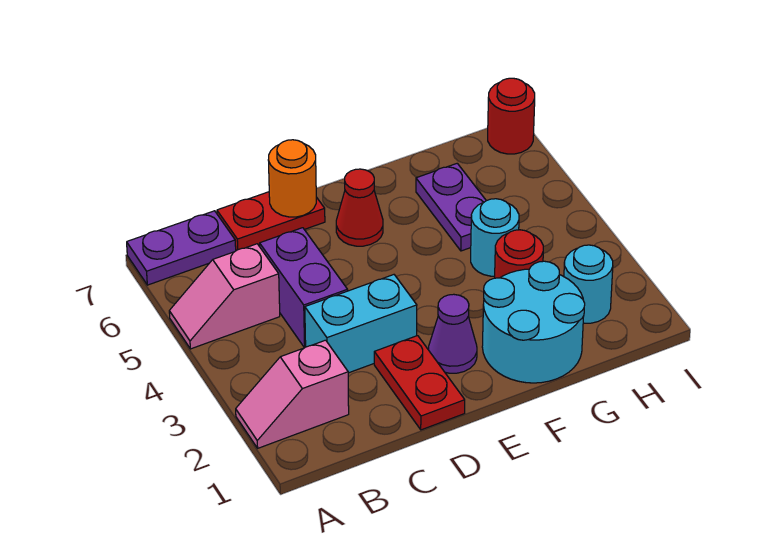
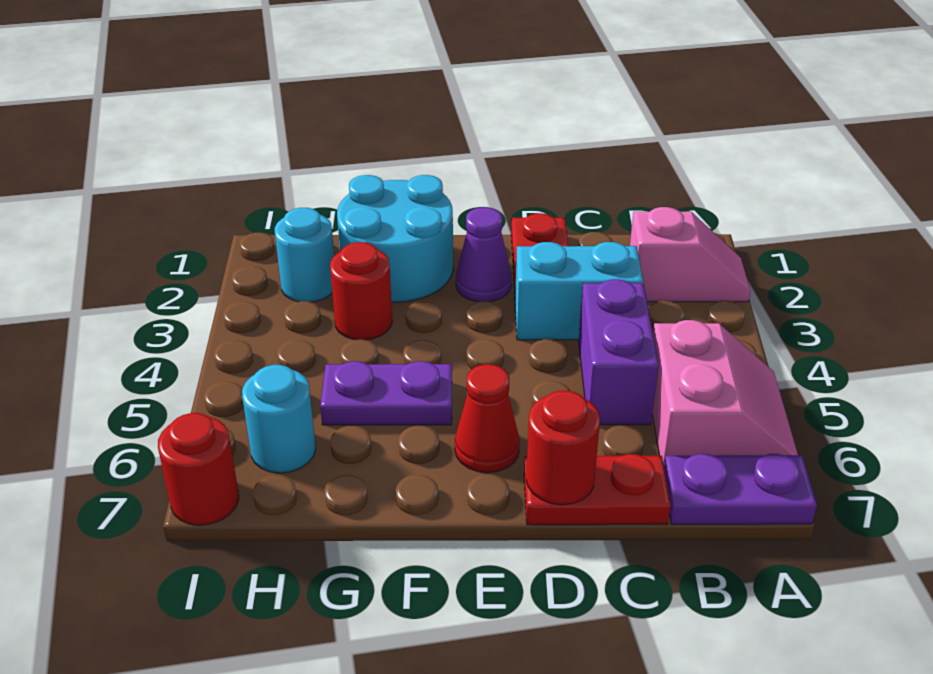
pink 1x2 slope [169,244,280,349] -> pink 2x2 slope [652,320,798,464]
orange 1x1 round brick [268,140,316,217] -> red 1x1 round brick [526,391,600,505]
cyan 1x1 round brick [471,199,519,276] -> cyan 1x1 round brick moved to [242,365,316,473]
purple 1x2 plate [416,163,486,251] -> purple 1x2 plate turned to [320,361,452,425]

